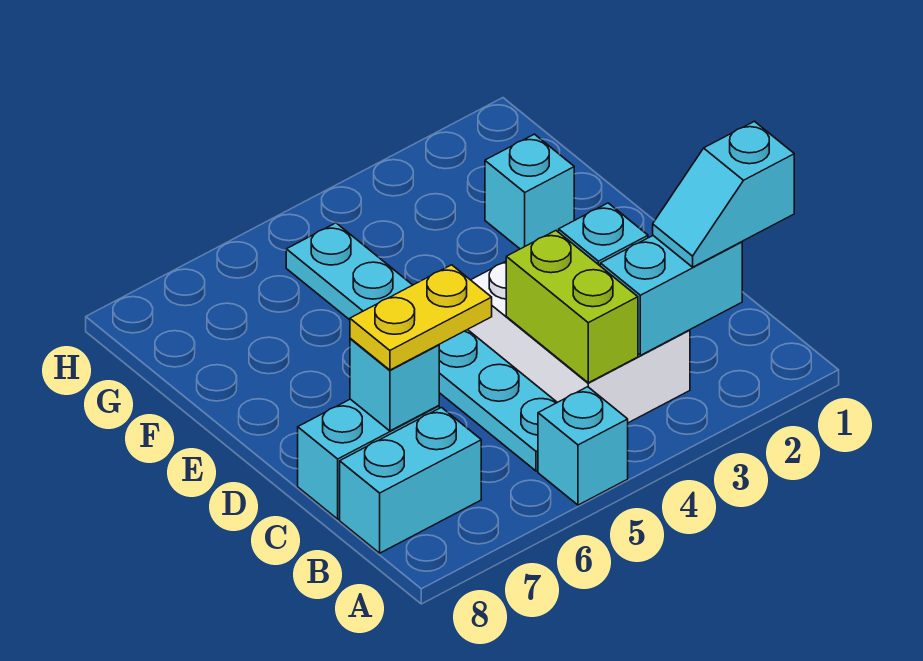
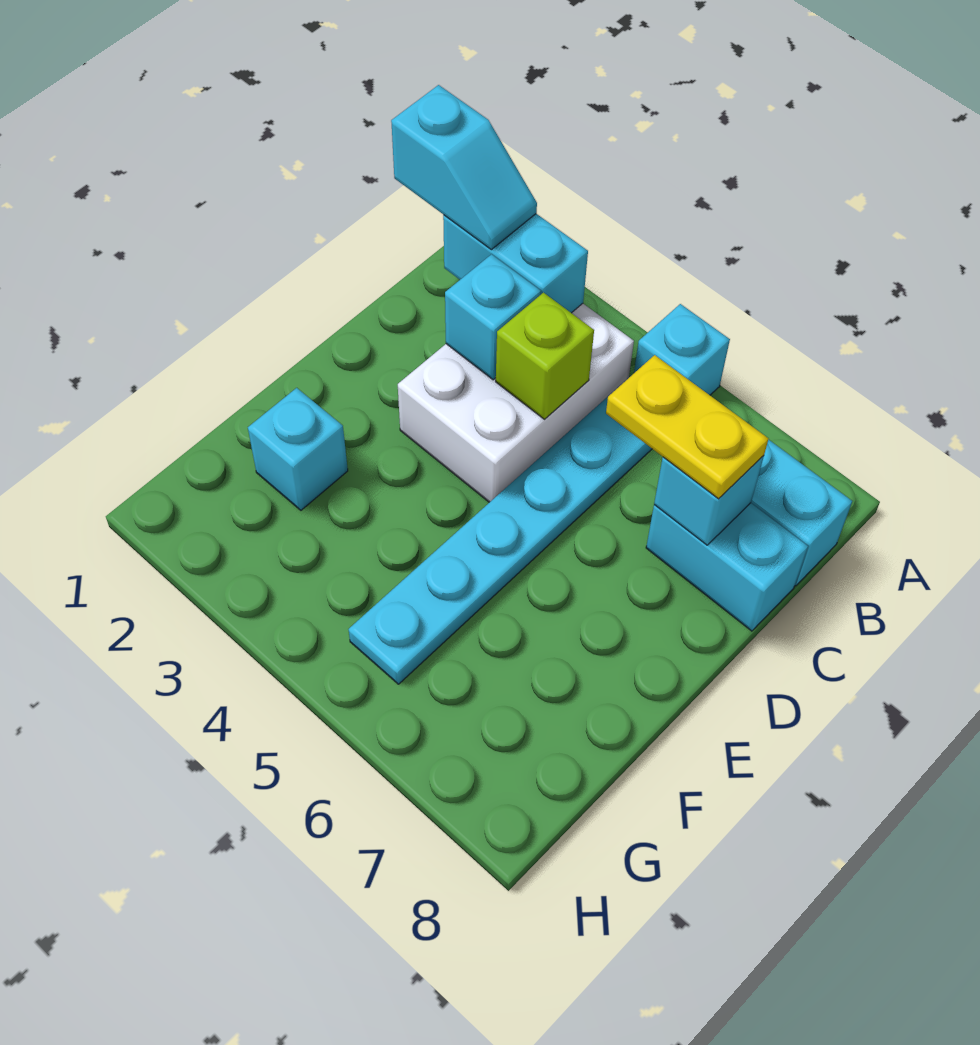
lime 1x2 brick [506,231,638,383] -> lime 1x1 brick [496,293,594,419]

